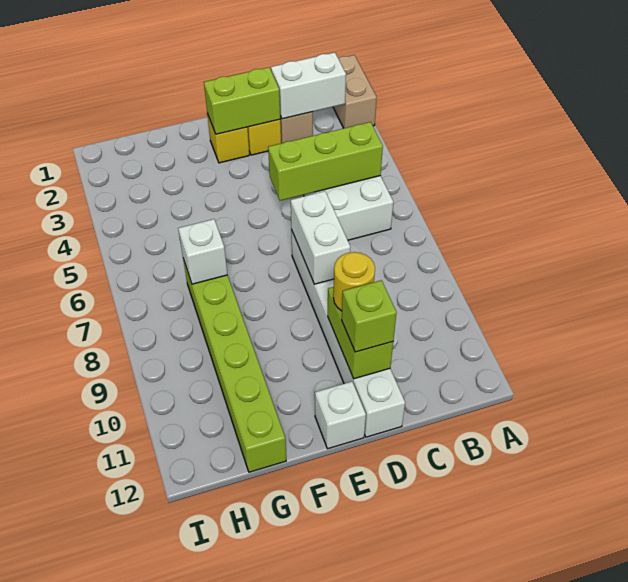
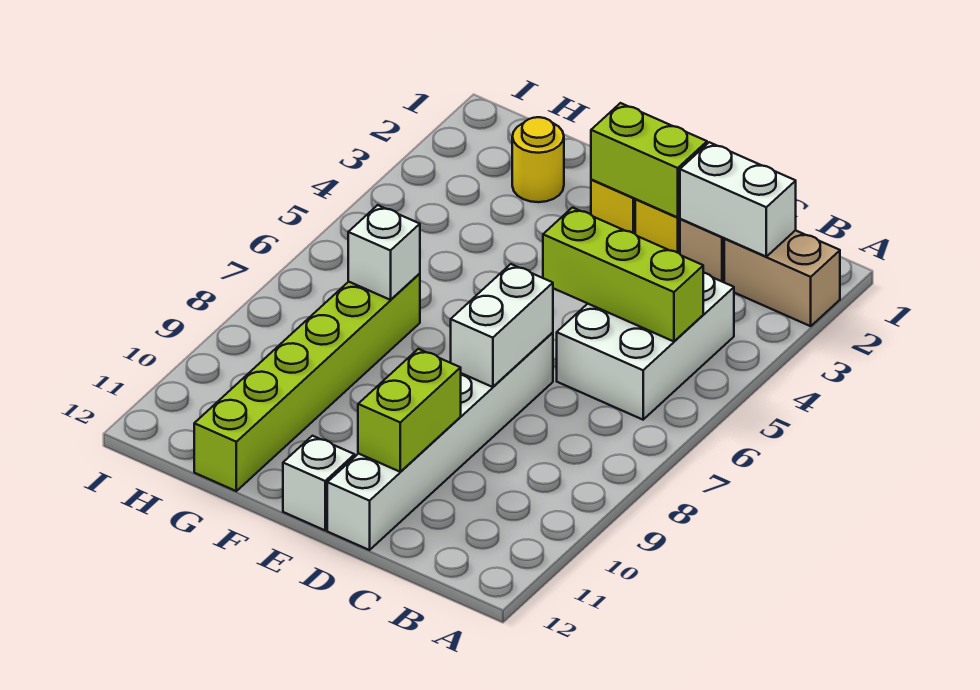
tan 1x2 brick [333,55,377,128] -> tan 1x2 brick turned to [724,230,840,326]
yellow 1x1 round brick [333,252,375,311] -> yellow 1x1 round brick moved to [512,117,564,202]
lime 1x1 brick [342,280,397,352] -> none

